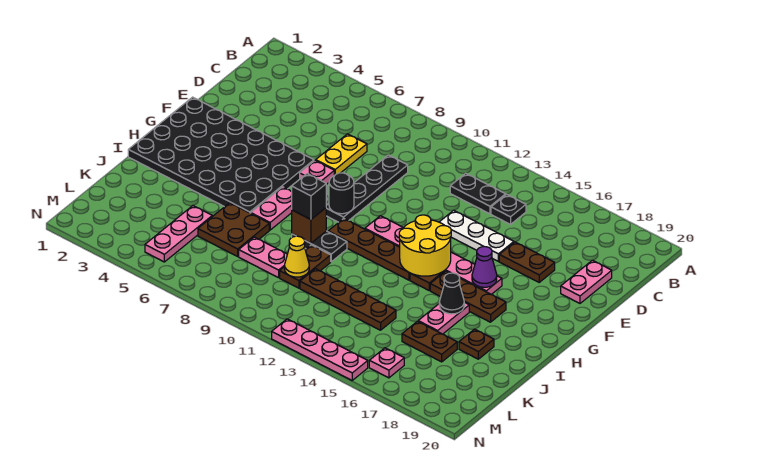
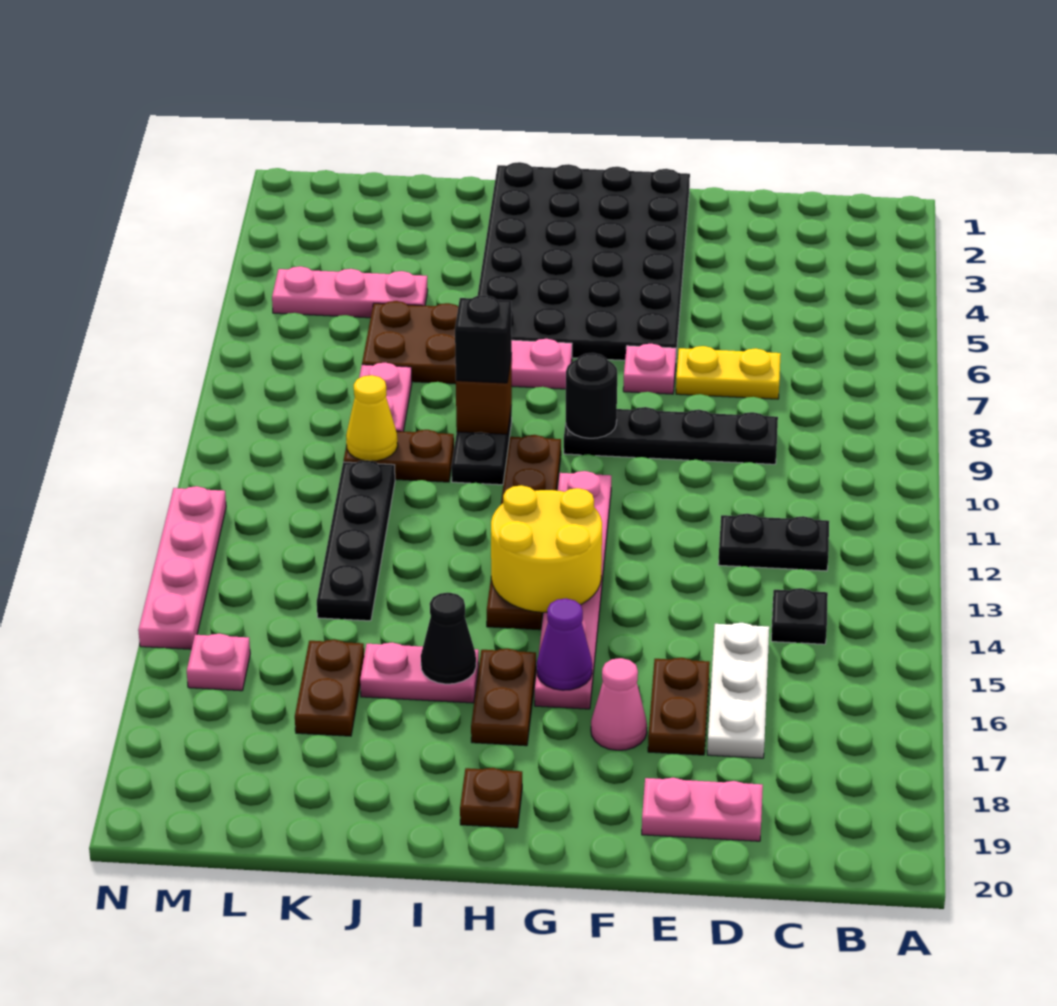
black 1x2 plate [450,173,506,214] -> black 1x2 plate turned to [718,514,829,571]
white 1x3 plate [440,210,514,261] -> white 1x3 plate moved to [707,623,769,758]
none -> pink 1x1 cone [591,658,647,750]
brown 1x3 plate [430,271,506,322] -> brown 1x2 plate [471,649,536,746]
brown 1x1 plate [459,329,494,359] -> brown 1x1 plate moved to [460,768,522,828]
brown 1x4 plate [300,269,396,330] -> black 1x4 plate [317,460,395,621]

